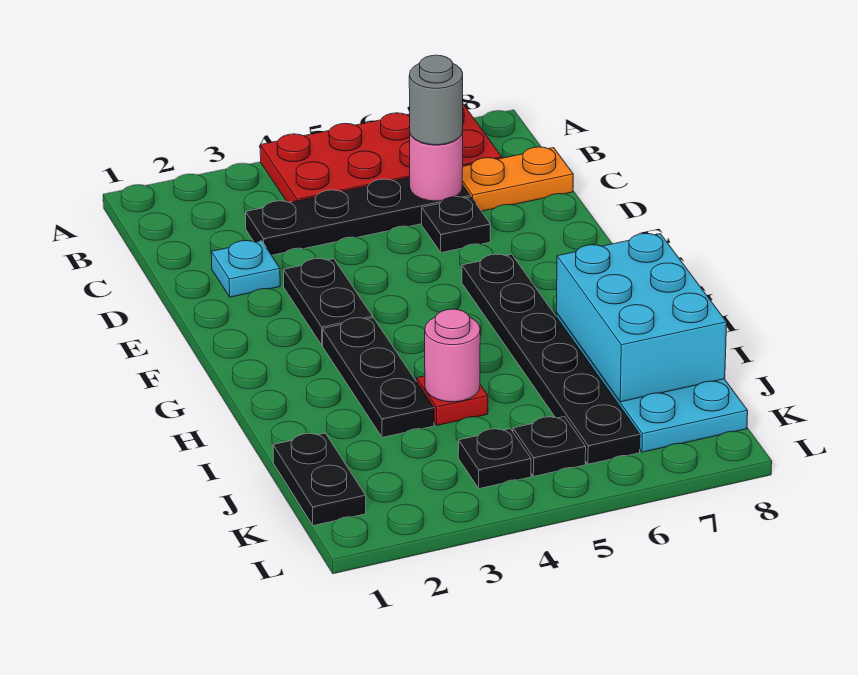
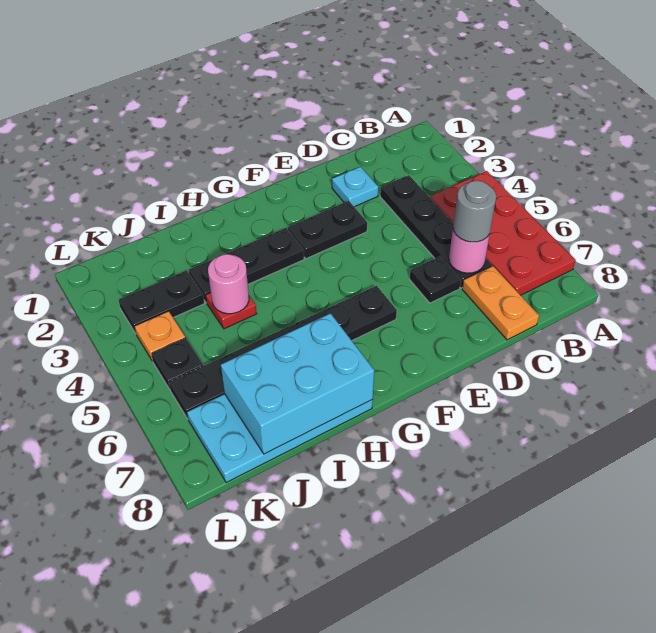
black 1x2 plate [273,433,366,526] -> black 1x2 plate moved to [119,270,204,333]
black 1x1 plate [458,429,531,489] -> orange 1x1 plate [135,311,185,361]

